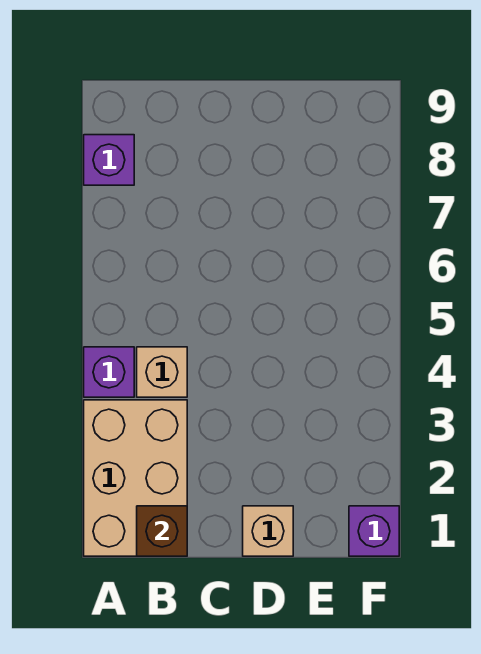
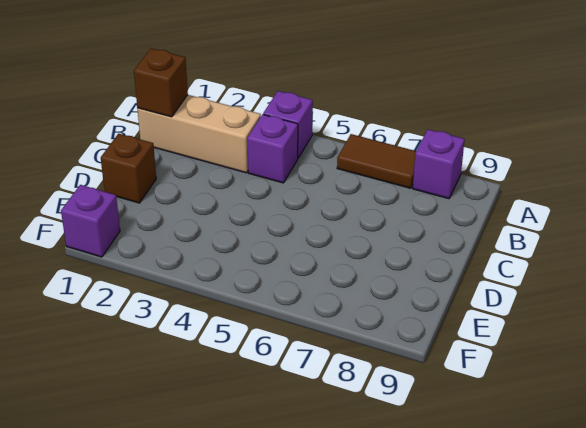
tan 2x3 brick [84,400,187,556] -> tan 1x3 brick [137,95,261,173]
none -> brown 1x2 tile [337,134,416,188]
tan 1x1 brick [137,347,187,397] -> purple 1x1 brick [247,114,298,183]
tan 1x1 brick [243,506,293,556] -> brown 1x1 brick [101,134,156,203]

